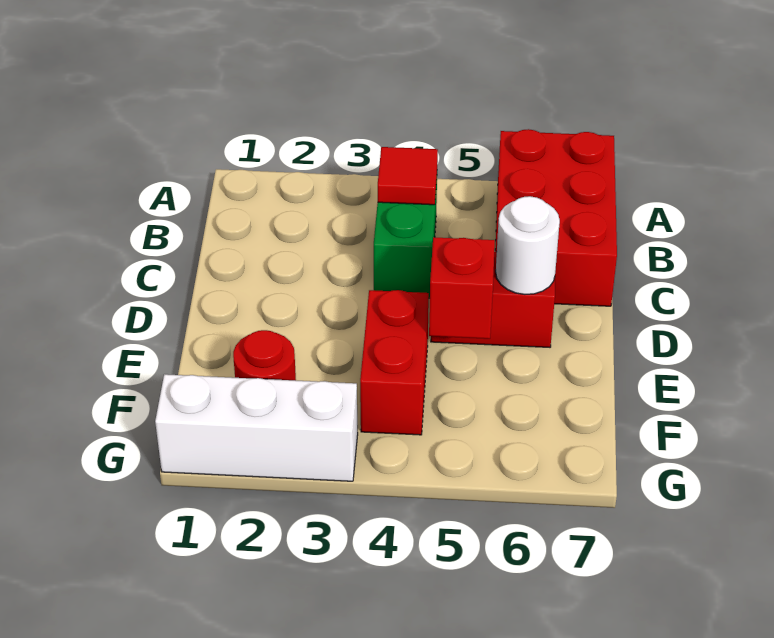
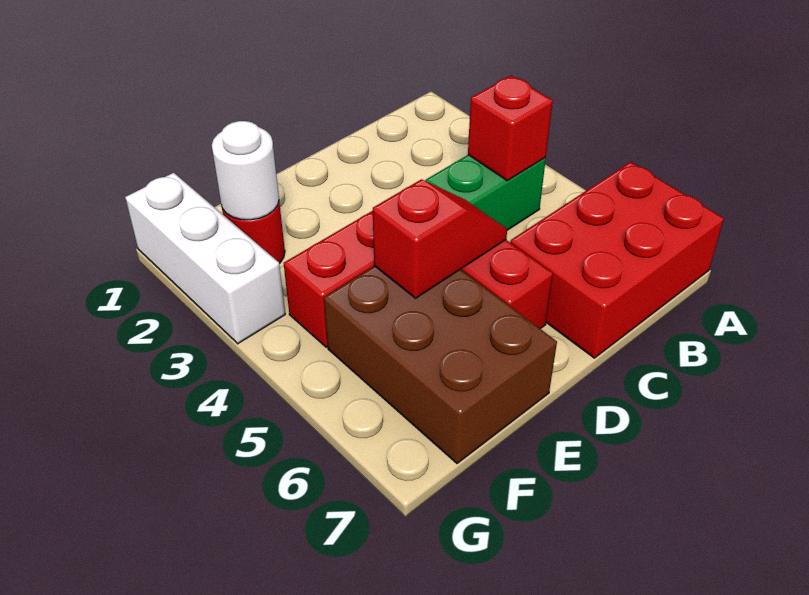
red 1x1 tile [378,147,438,205] -> red 1x1 brick [468,75,553,181]
white 1x1 round brick [496,196,560,294] -> white 1x1 round brick moved to [212,121,279,220]
none -> brown 2x3 brick [324,266,557,463]

